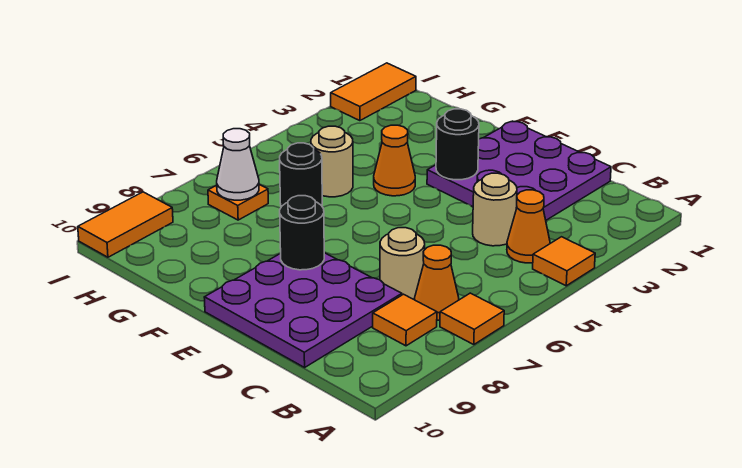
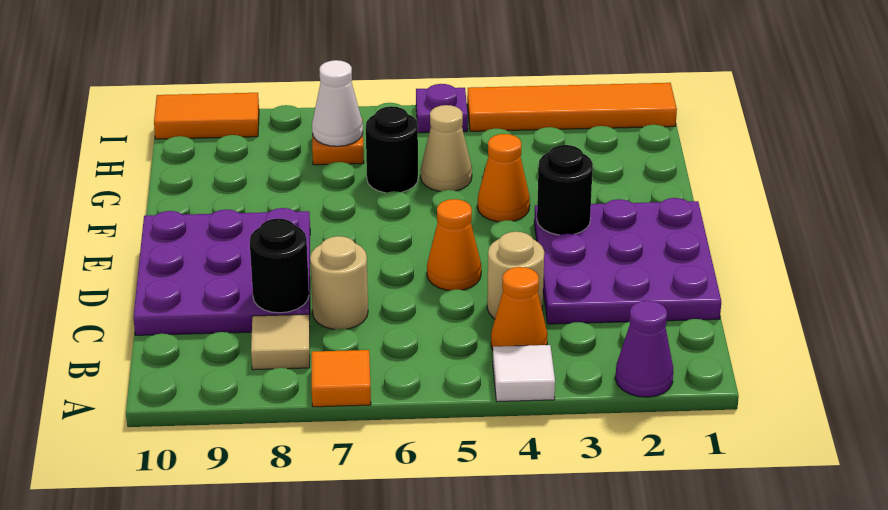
none -> purple 1x1 cone [615,300,673,397]
orange 1x1 tile [533,237,595,286] -> white 1x1 tile [493,345,555,401]
orange 1x1 cone [414,245,459,320] -> orange 1x1 cone moved to [427,199,481,290]
orange 1x1 tile [373,294,437,346] -> tan 1x1 tile [251,314,310,370]
black 1x1 round brick [280,196,324,270] -> black 1x1 round brick moved to [250,219,309,313]
tan 1x1 round brick [311,126,353,197] -> tan 1x1 cone [421,105,472,191]
orange 1x2 tile [331,63,416,121] -> orange 1x4 tile [467,83,677,131]
none -> purple 1x1 plate [416,84,468,133]

